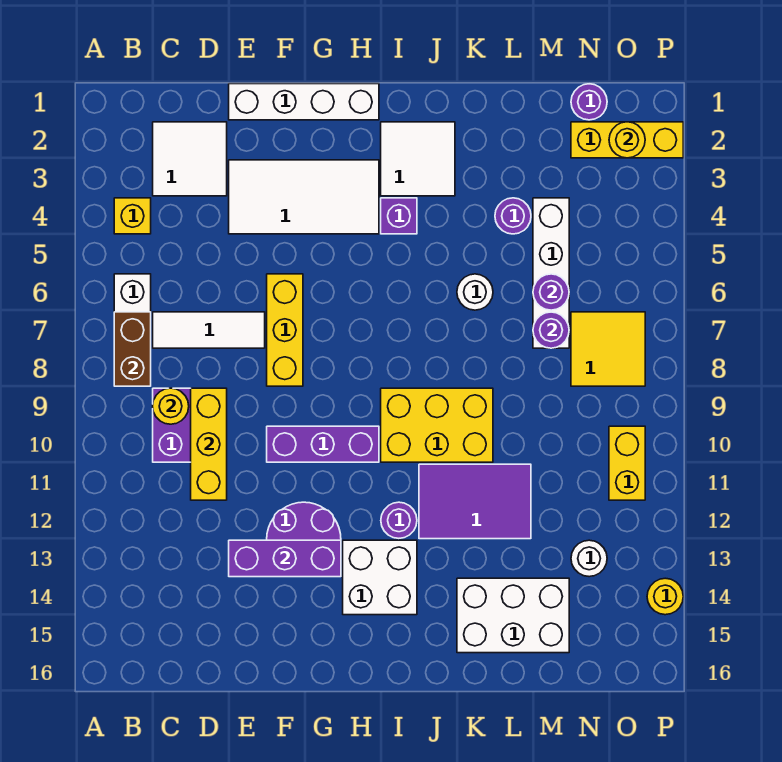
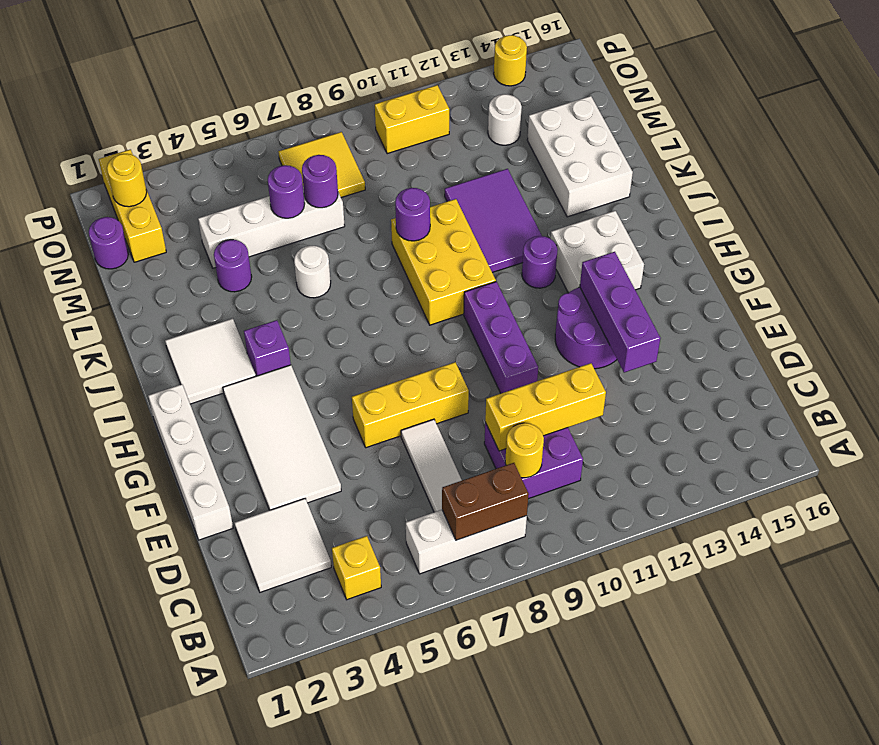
none -> purple 1x1 round brick [395,188,430,241]

